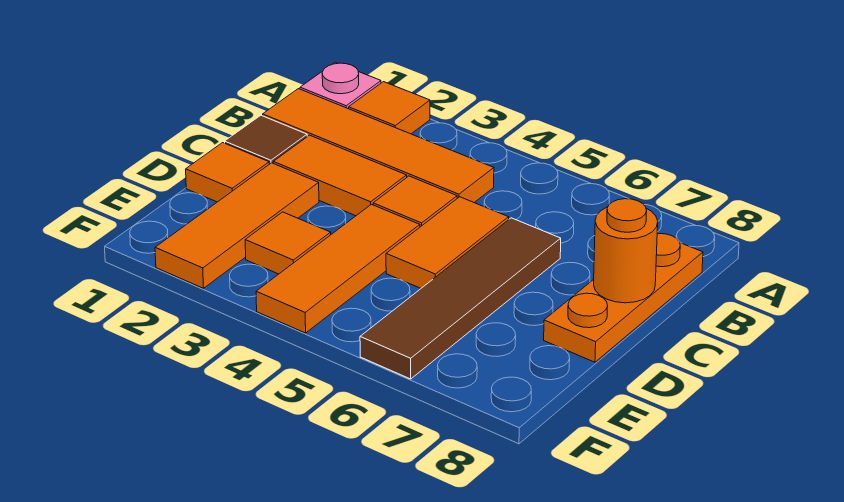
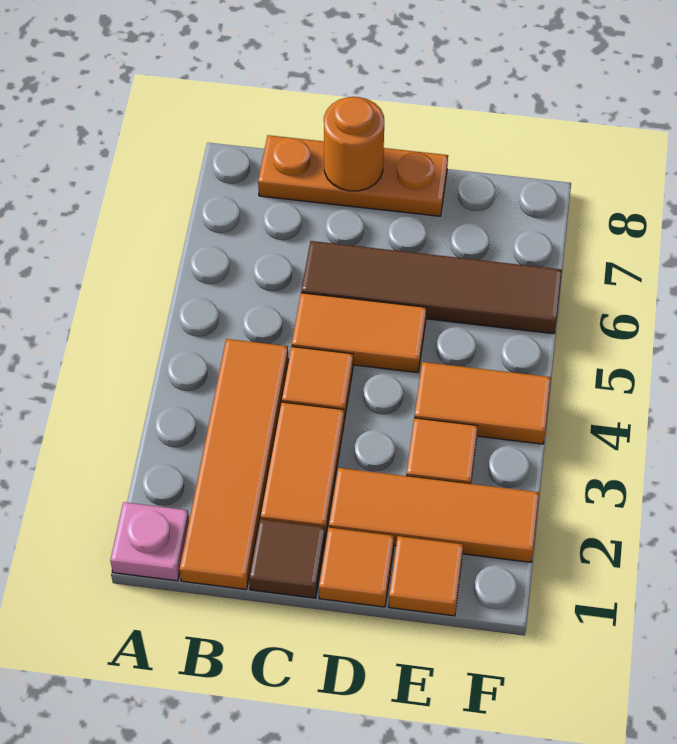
orange 1x1 tile [349,82,430,134] -> orange 1x1 tile moved to [389,536,463,616]
orange 1x3 tile [256,204,420,333] -> orange 1x2 tile [414,362,551,444]

